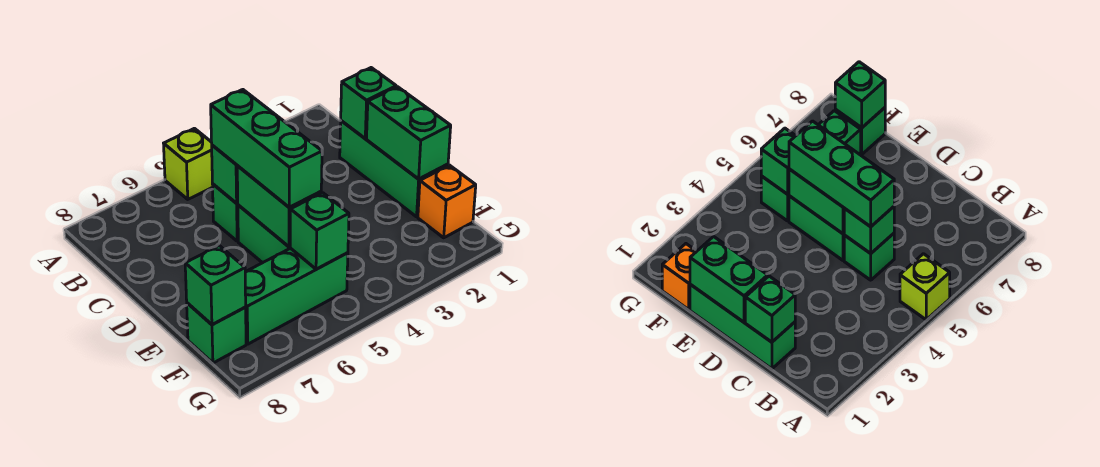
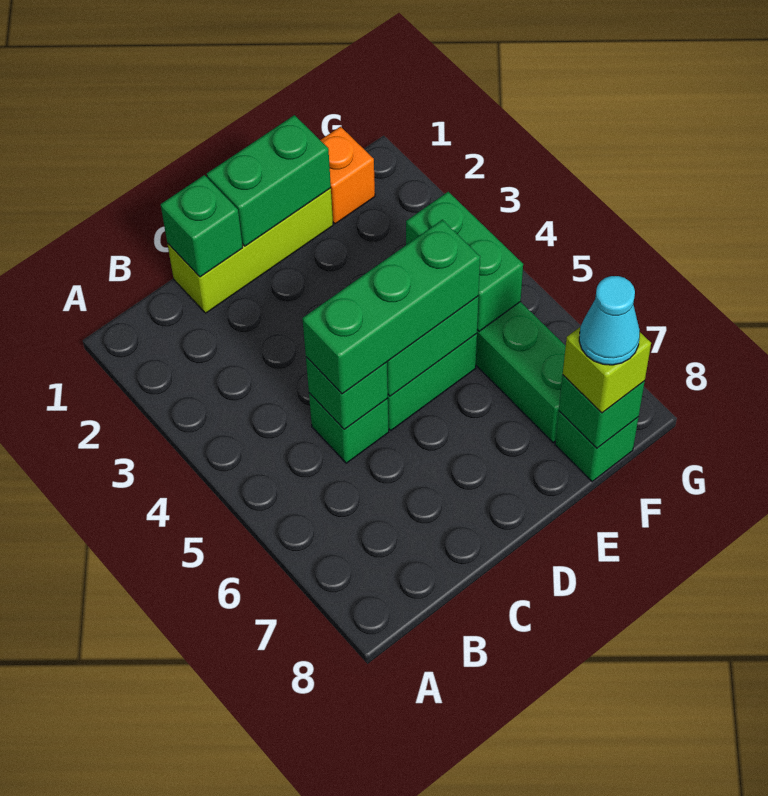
lime 1x1 brick [164,128,213,199] -> lime 1x1 brick moved to [563,327,651,413]
green 1x3 brick [340,121,448,217] -> lime 1x3 brick [167,188,333,313]
green 1x1 brick [290,193,349,269] -> green 1x2 brick [406,192,523,331]
none -> cyan 1x1 cone [579,276,640,365]

